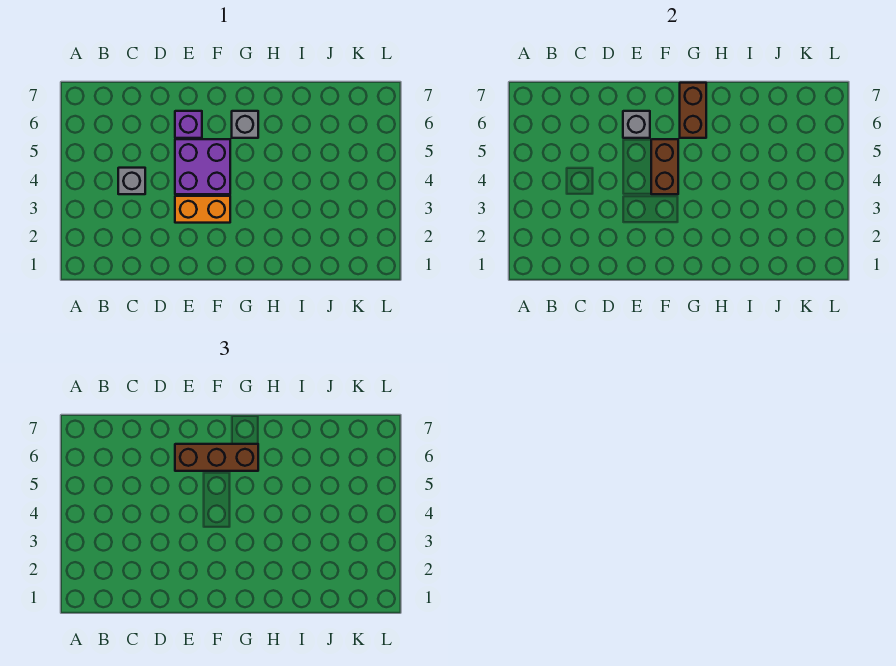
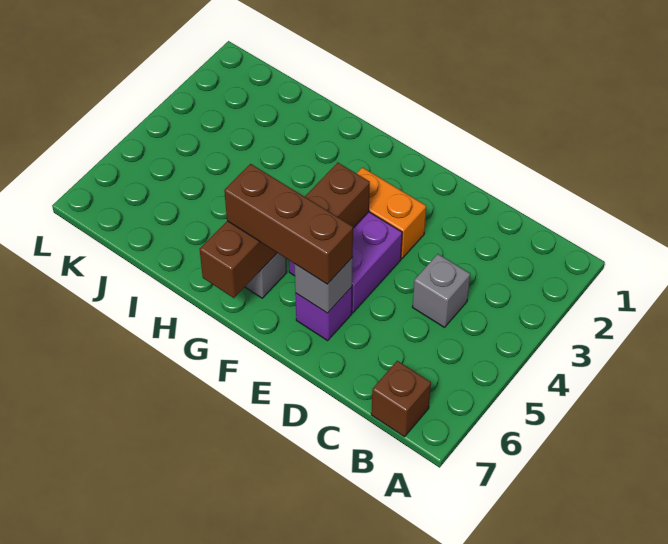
none -> brown 1x1 brick [371,361,431,437]

